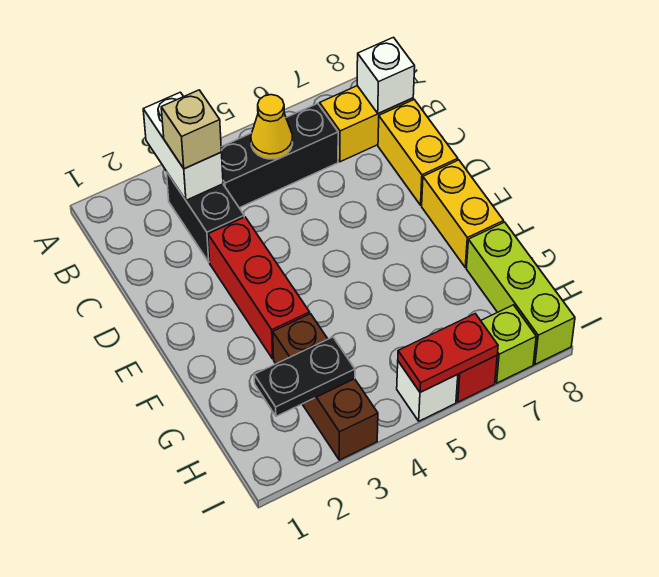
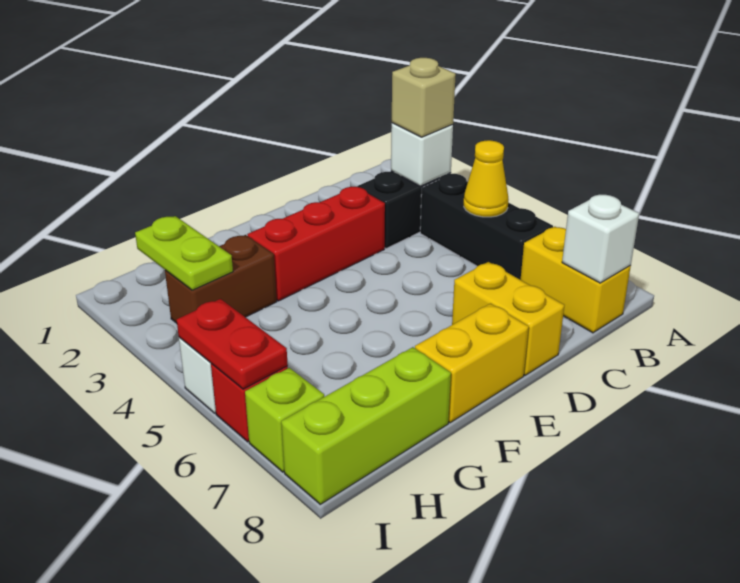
white 1x2 brick [143,92,223,200] -> white 1x1 brick [391,123,453,186]
yellow 1x2 brick [378,100,458,205] -> yellow 1x2 brick turned to [452,262,564,375]
brown 1x3 brick [273,314,378,460] -> brown 1x2 brick [165,235,277,323]
black 1x2 plate [254,337,355,416] -> lime 1x2 plate [135,216,233,290]

